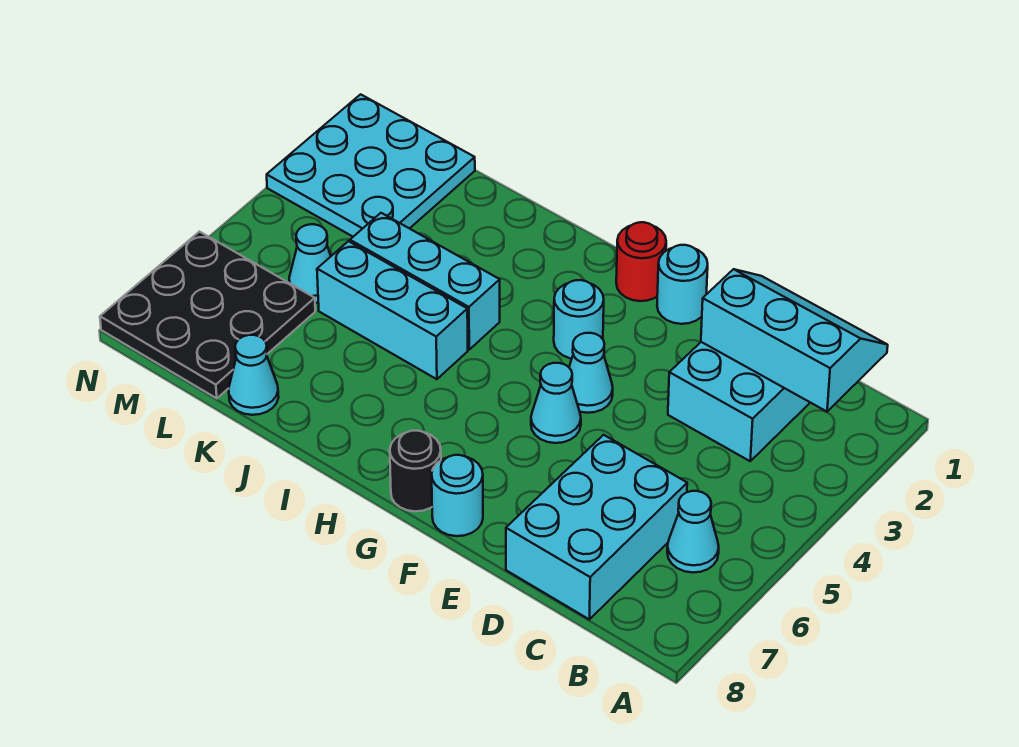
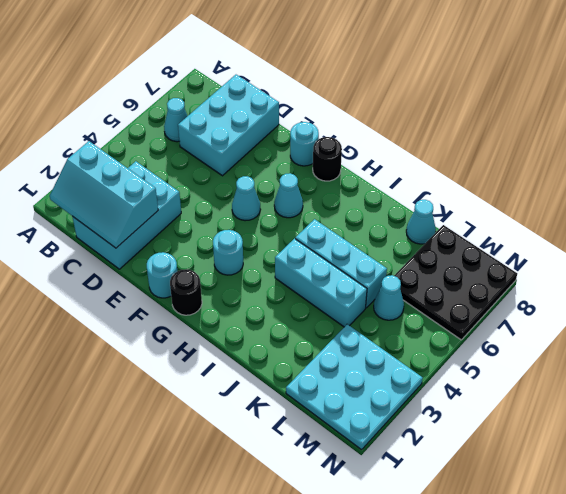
cyan 1x1 cone [569,333,613,413] -> cyan 1x1 cone moved to [274,173,303,218]
red 1x1 round brick [616,222,666,301] -> black 1x1 round brick [170,269,202,315]

